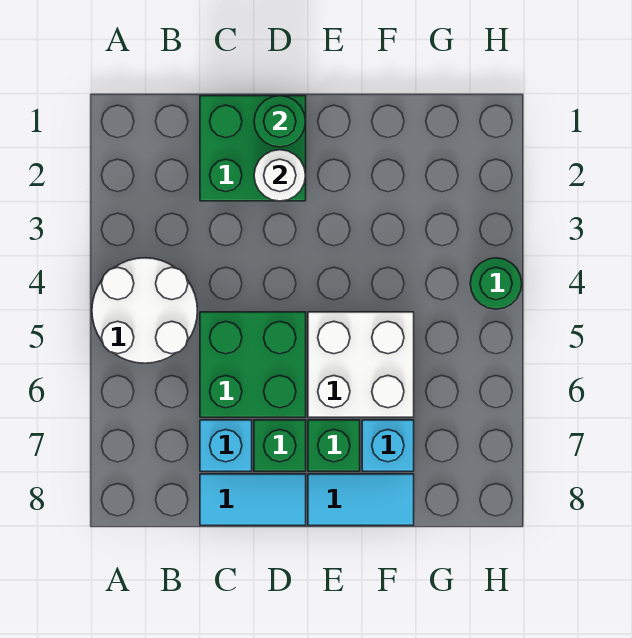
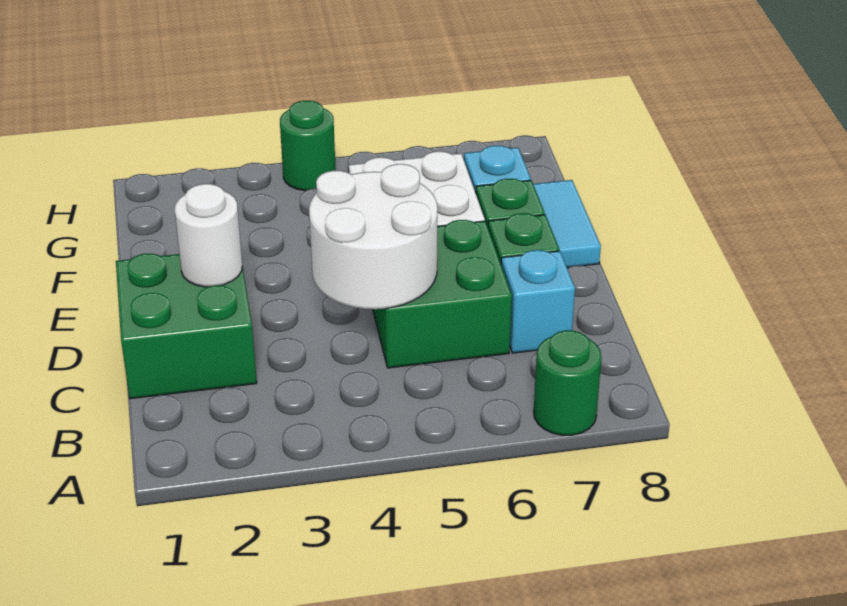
white 2x2 round brick [92,258,197,363] -> white 2x2 round brick moved to [309,164,438,309]
cyan 1x2 tile [200,474,306,525] -> none
green 1x1 round brick [254,96,306,147] -> green 1x1 round brick moved to [534,330,601,435]

